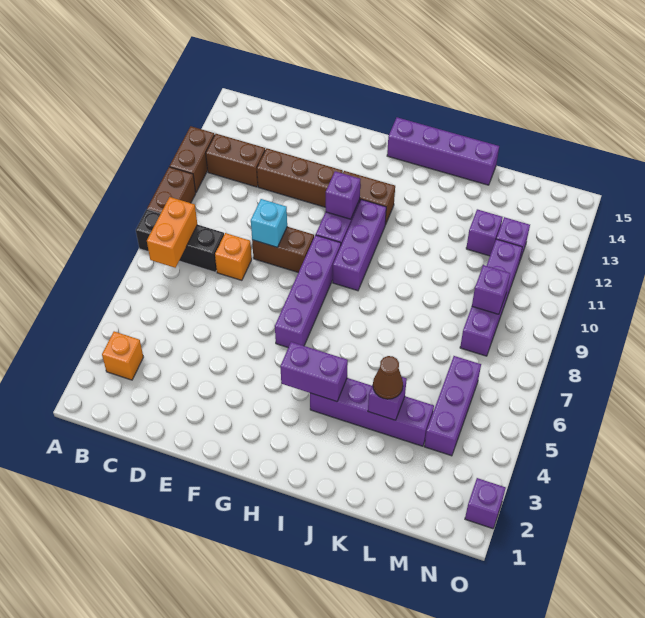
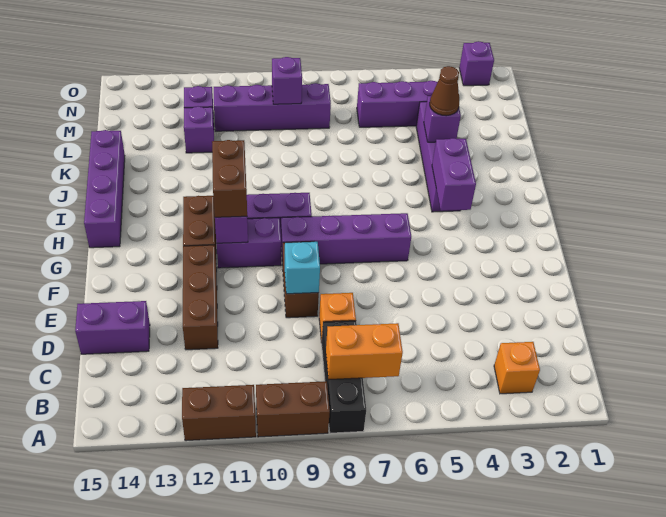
brown 1x2 brick [206,134,265,187] -> brown 1x2 brick moved to [212,140,247,217]
none -> purple 1x2 brick [75,301,150,354]

